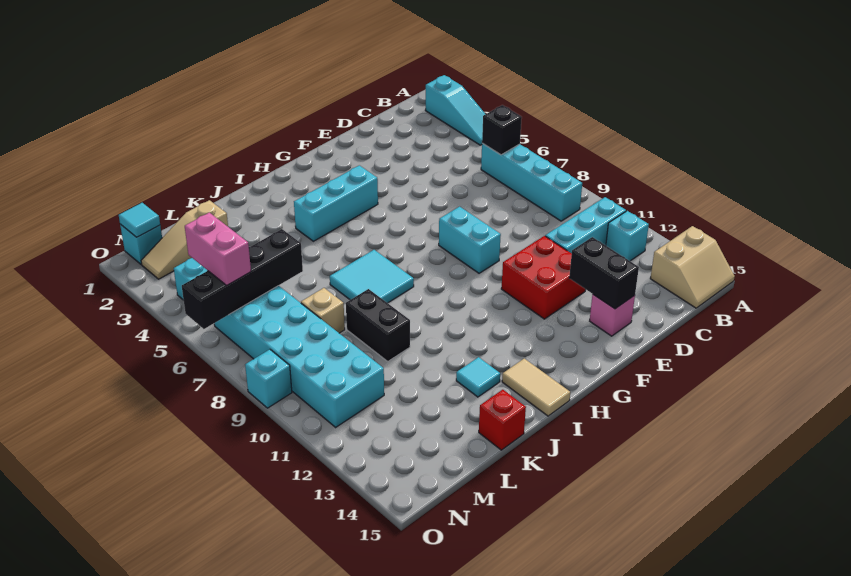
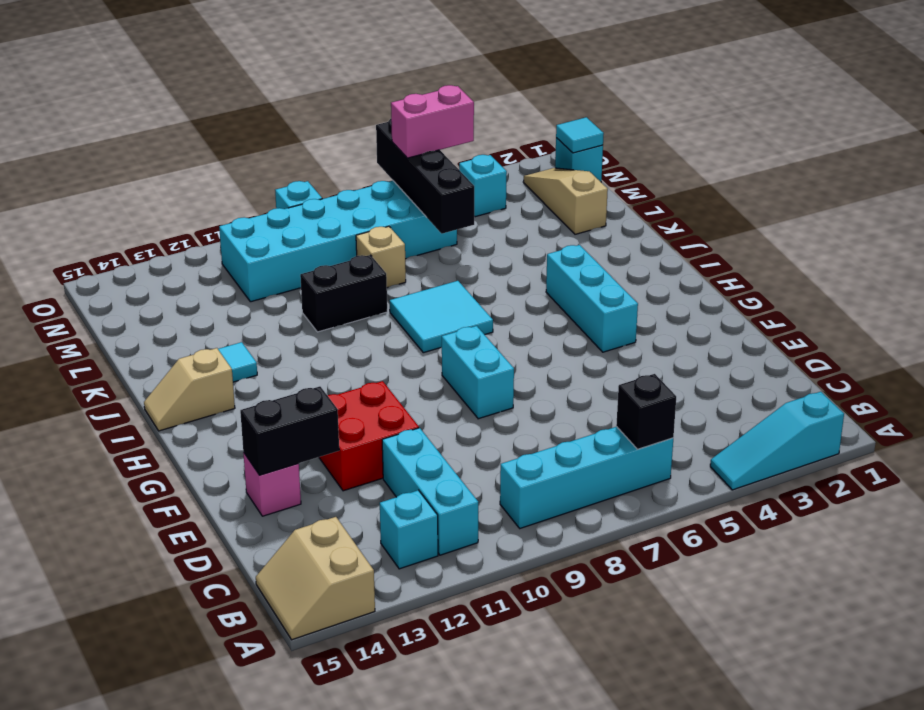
cyan 1x2 brick [439,207,501,273] -> cyan 1x2 brick turned to [442,326,514,419]
tan 1x2 tile [502,359,570,416] -> tan 1x2 slope [144,348,235,431]
red 1x1 brick [479,390,526,450] -> none

